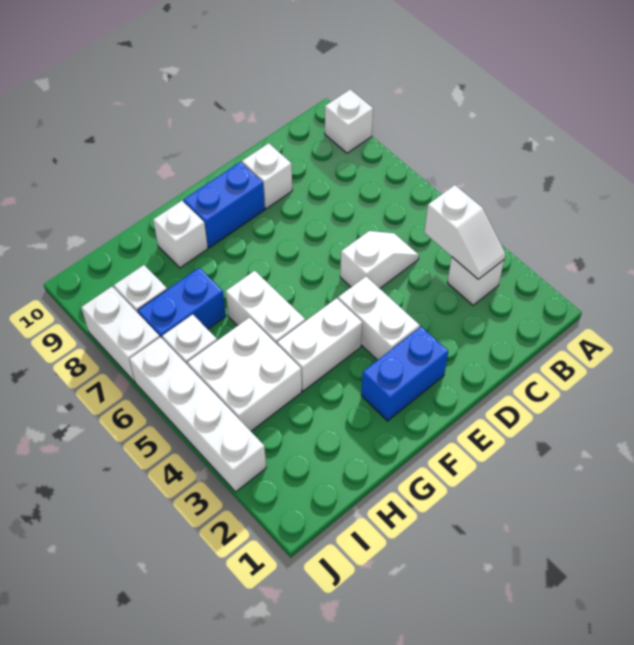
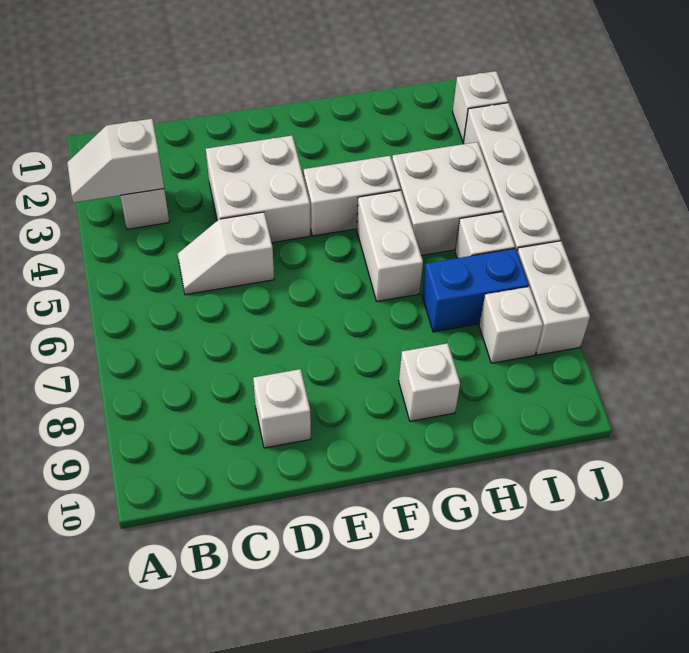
white 1x1 brick [325,89,373,153] -> white 1x1 brick moved to [453,71,508,142]
white 1x2 slope [424,185,505,279] -> white 1x2 slope turned to [67,119,164,203]
blue 1x2 brick [361,327,448,421] -> none
white 1x2 brick [338,277,420,360] -> white 2x2 brick [206,136,310,243]
blue 1x2 brick [183,162,265,248] -> none

